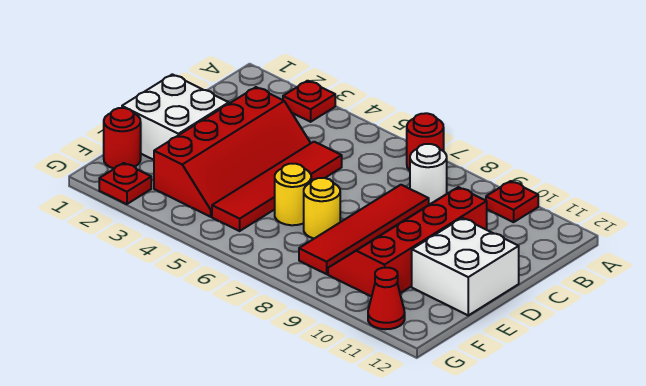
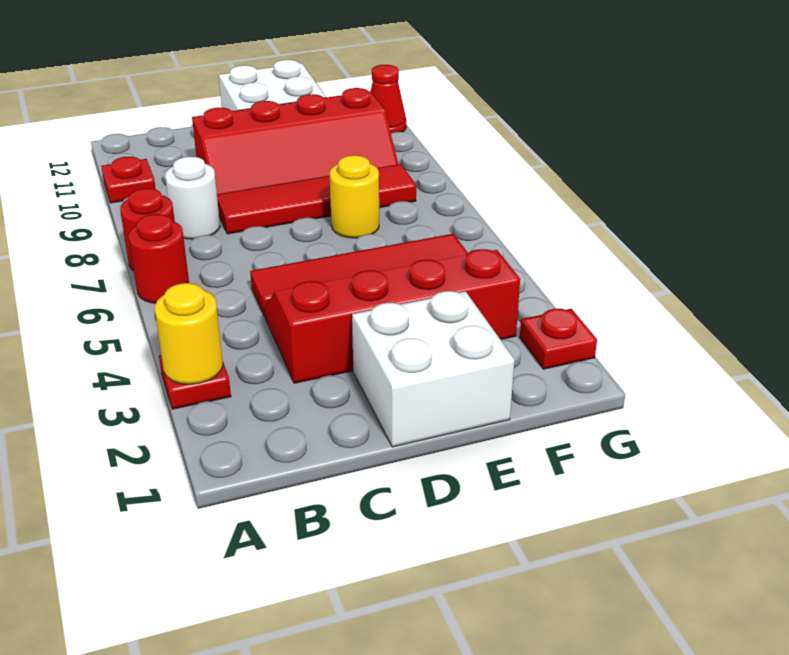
yellow 1x1 round brick [275,164,311,225] -> yellow 1x1 round brick moved to [155,283,223,384]
red 1x1 round brick [104,108,141,169] -> red 1x1 round brick moved to [129,214,189,303]

